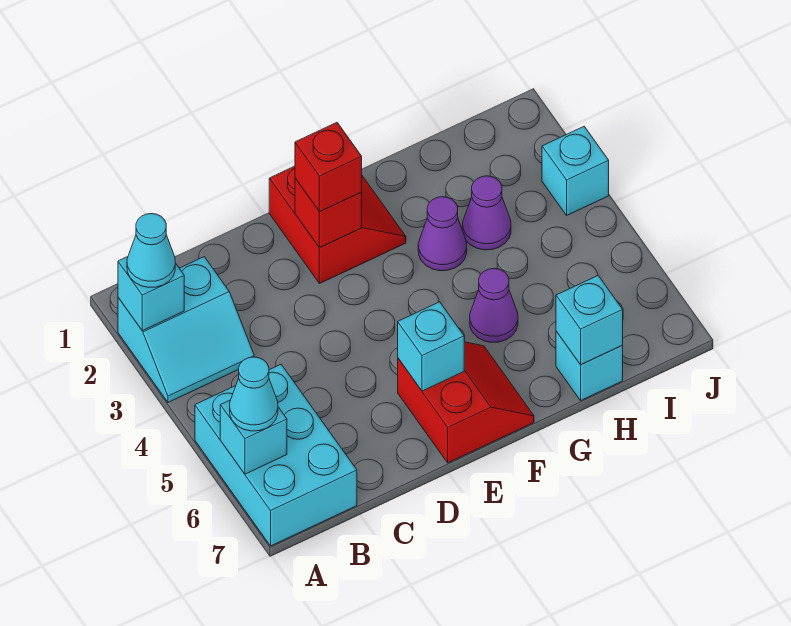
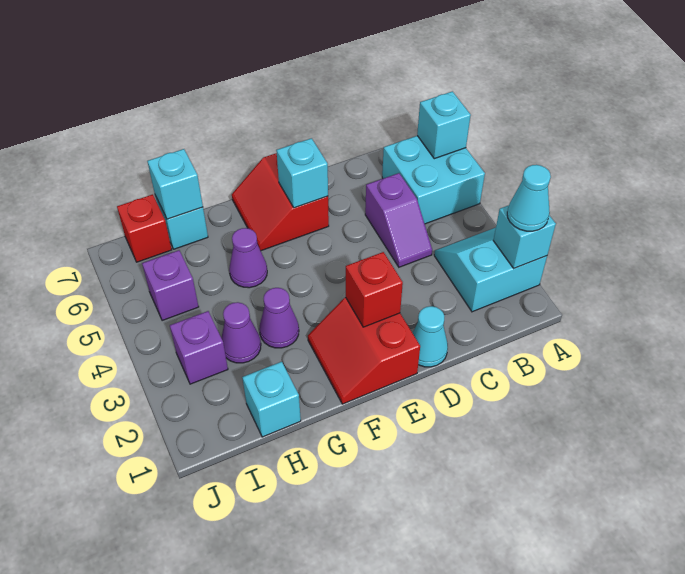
cyan 2x3 brick [195,365,357,546] -> cyan 2x2 brick [382,136,485,224]
cyan 1x1 cone [230,357,278,431] -> cyan 1x1 cone moved to [413,306,448,367]
none -> purple 1x2 slope [365,173,432,267]
red 1x1 brick [295,123,362,212] -> red 1x1 brick moved to [117,194,172,262]
none -> purple 1x1 brick [170,311,228,384]
none -> purple 1x1 brick [142,250,199,321]
cyan 1x1 brick [542,127,609,215] -> cyan 1x1 brick moved to [242,362,301,437]

